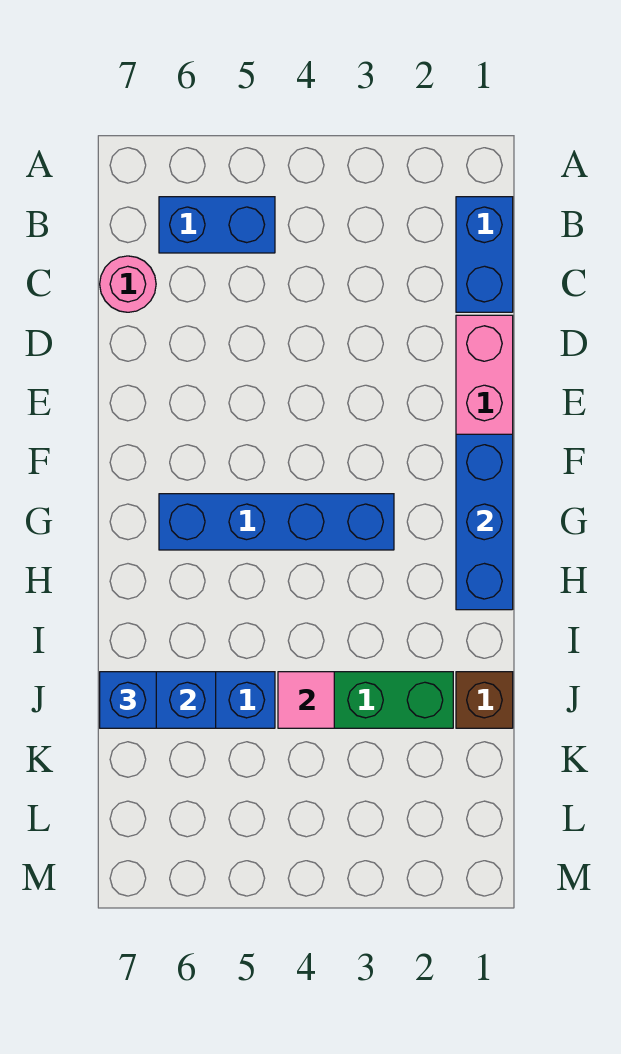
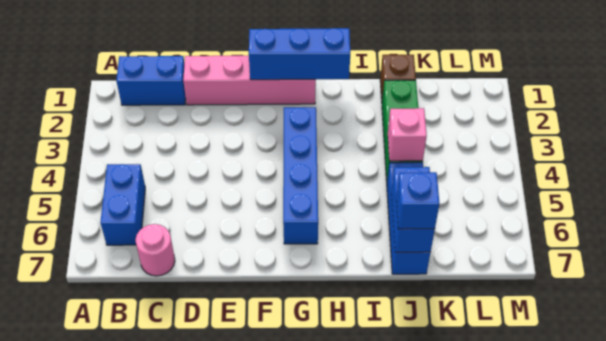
pink 1x1 tile [278,672,334,728] -> pink 1x1 brick [388,108,427,161]

